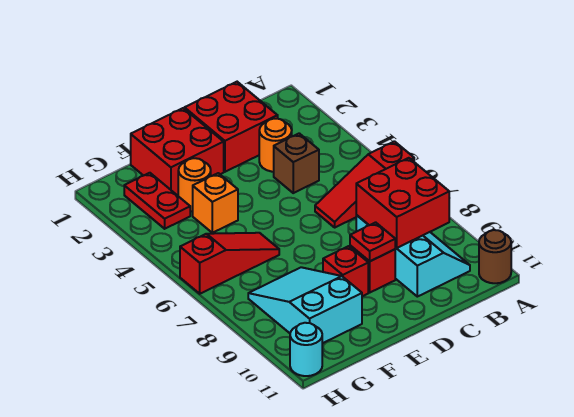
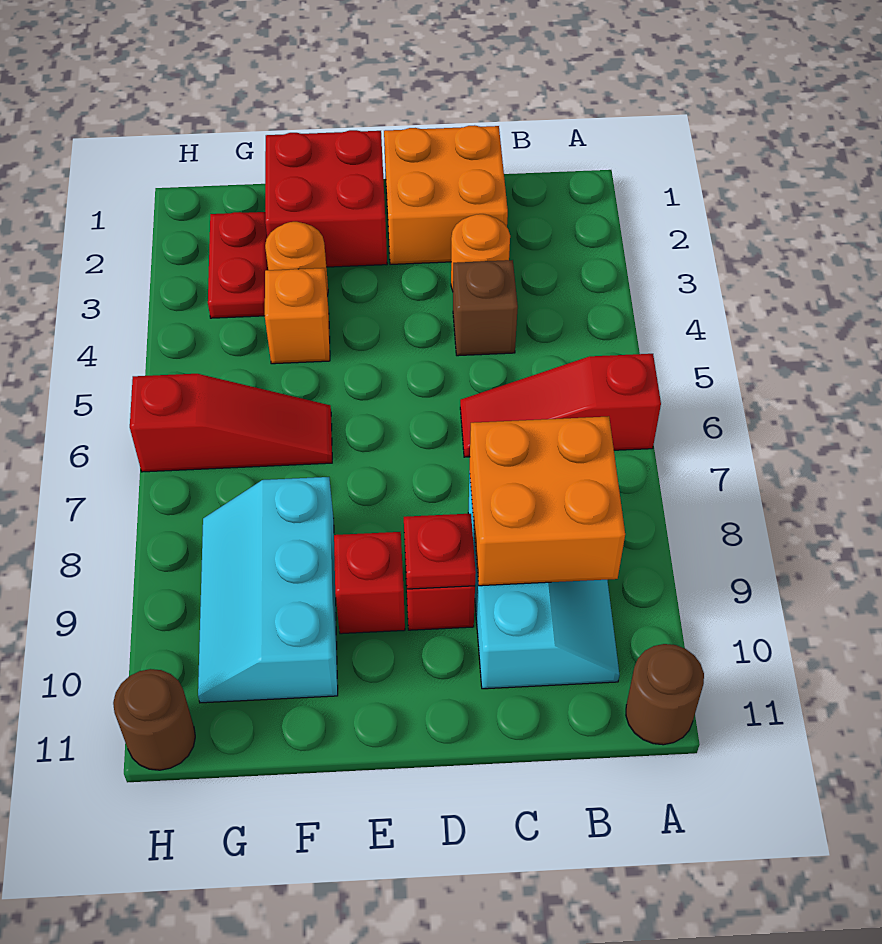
red 2x2 brick [356,158,449,248] -> orange 2x2 brick [470,416,625,586]
red 2x2 brick [184,82,278,172] -> orange 2x2 brick [384,125,508,264]
cyan 2x3 slope [248,267,362,343] -> cyan 2x3 slope turned to [198,477,338,703]
cyan 1x1 round brick [290,323,322,376] -> brown 1x1 round brick [113,669,195,770]

